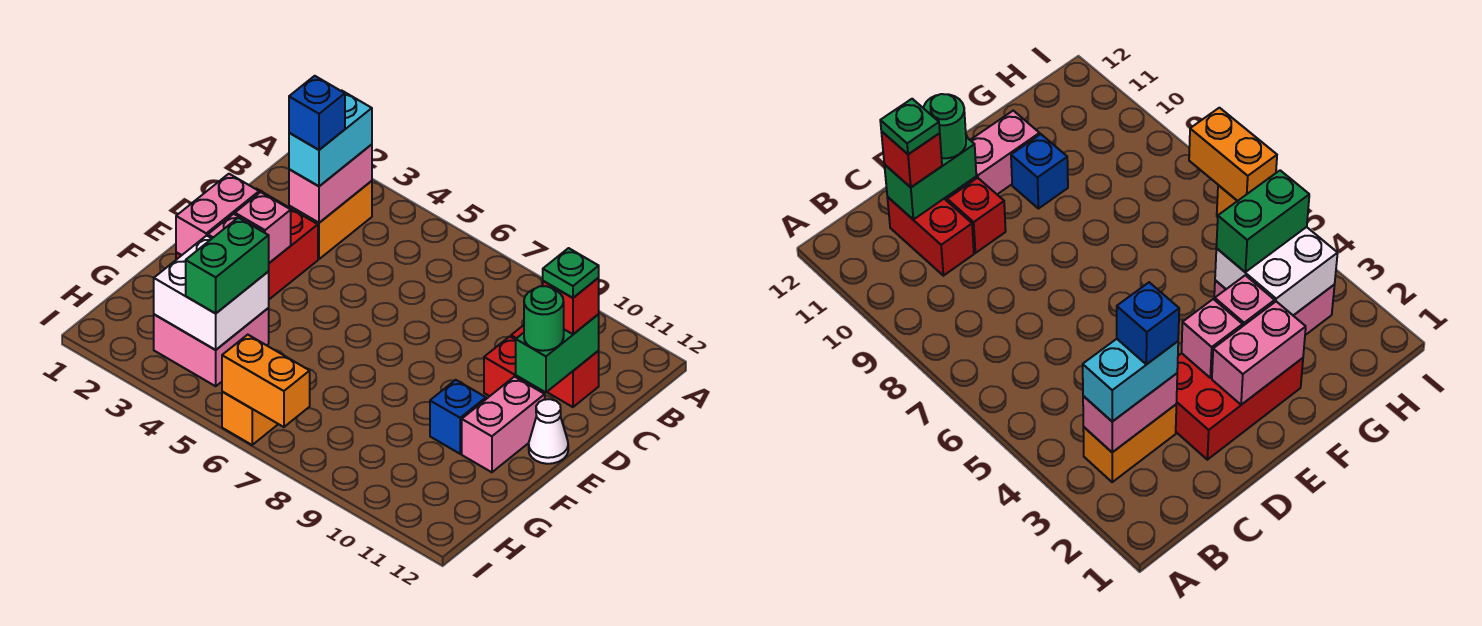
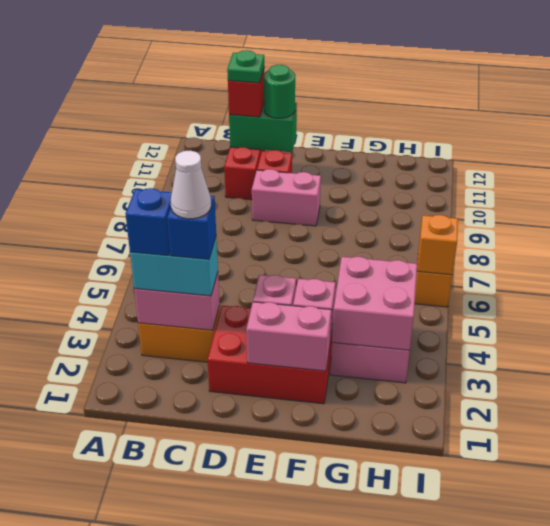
pink 1x2 brick [462,376,545,472] -> pink 1x2 brick moved to [252,169,321,226]
white 1x1 cone [529,399,568,464] -> white 1x1 cone moved to [171,151,211,219]
blue 1x1 brick [430,380,486,454] -> blue 1x1 brick moved to [126,188,172,255]
white 2x2 brick [154,236,269,350] -> pink 2x2 brick [332,257,417,350]
green 1x2 brick [186,218,269,313] -> none
orange 1x2 brick [222,335,310,427] -> orange 1x1 brick [417,215,458,275]

